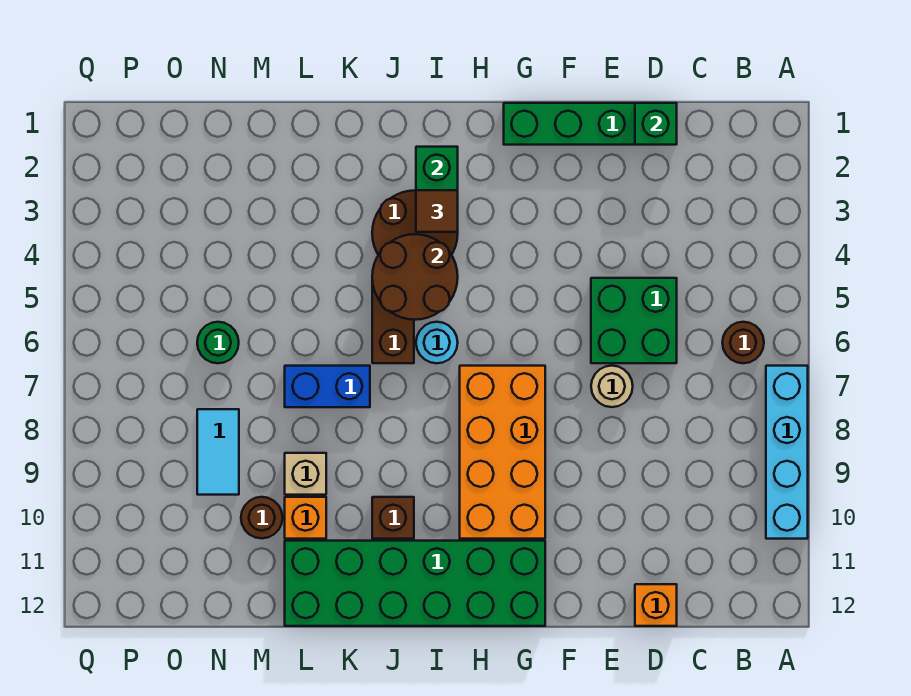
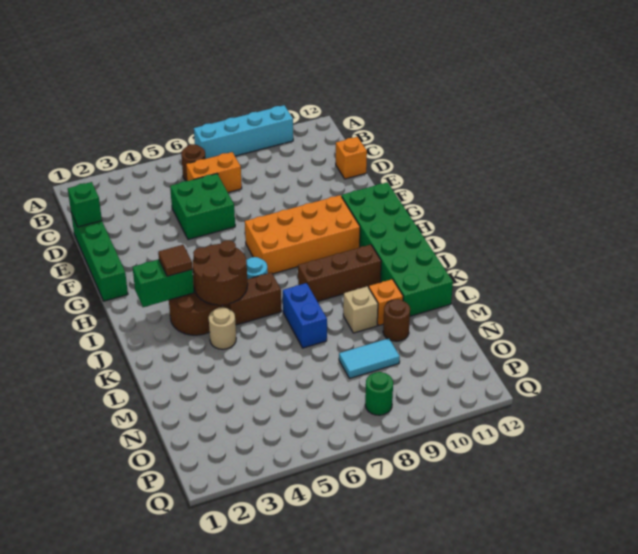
none -> orange 1x2 brick [186,152,242,192]
tan 1x1 round brick [591,366,633,407] -> tan 1x1 round brick moved to [209,307,236,349]
brown 1x1 brick [372,497,414,539] -> brown 1x3 brick [298,245,381,301]
green 1x1 round brick [197,322,239,363] -> green 1x1 round brick moved to [365,372,393,415]

